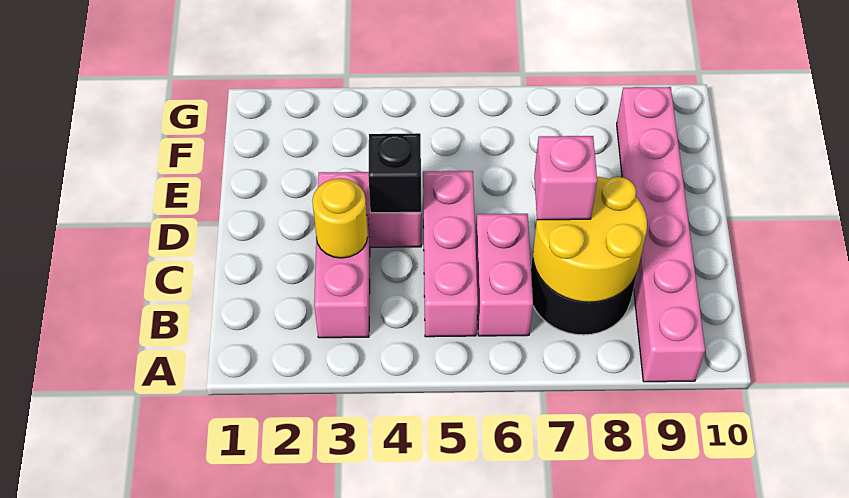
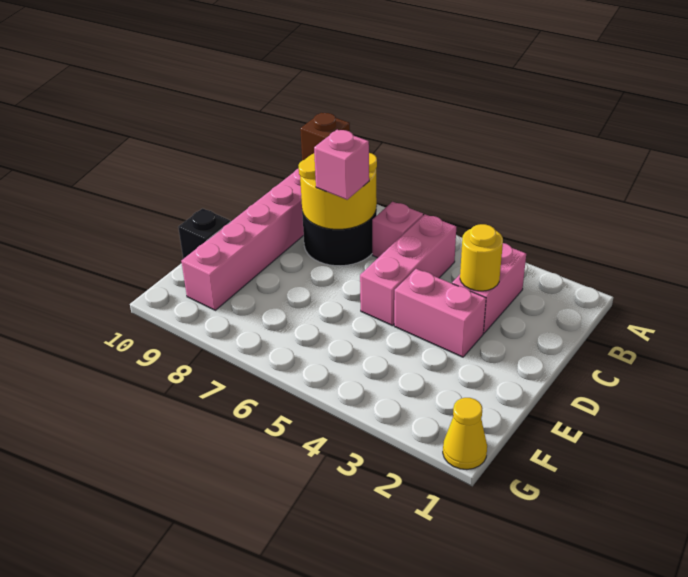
none -> brown 1x1 brick [300,113,350,160]
pink 1x2 brick [476,214,533,336] -> pink 1x1 brick [372,202,423,258]
black 1x1 brick [368,133,421,213] -> black 1x1 brick moved to [178,208,230,259]
none -> yellow 1x1 cone [443,398,487,470]

